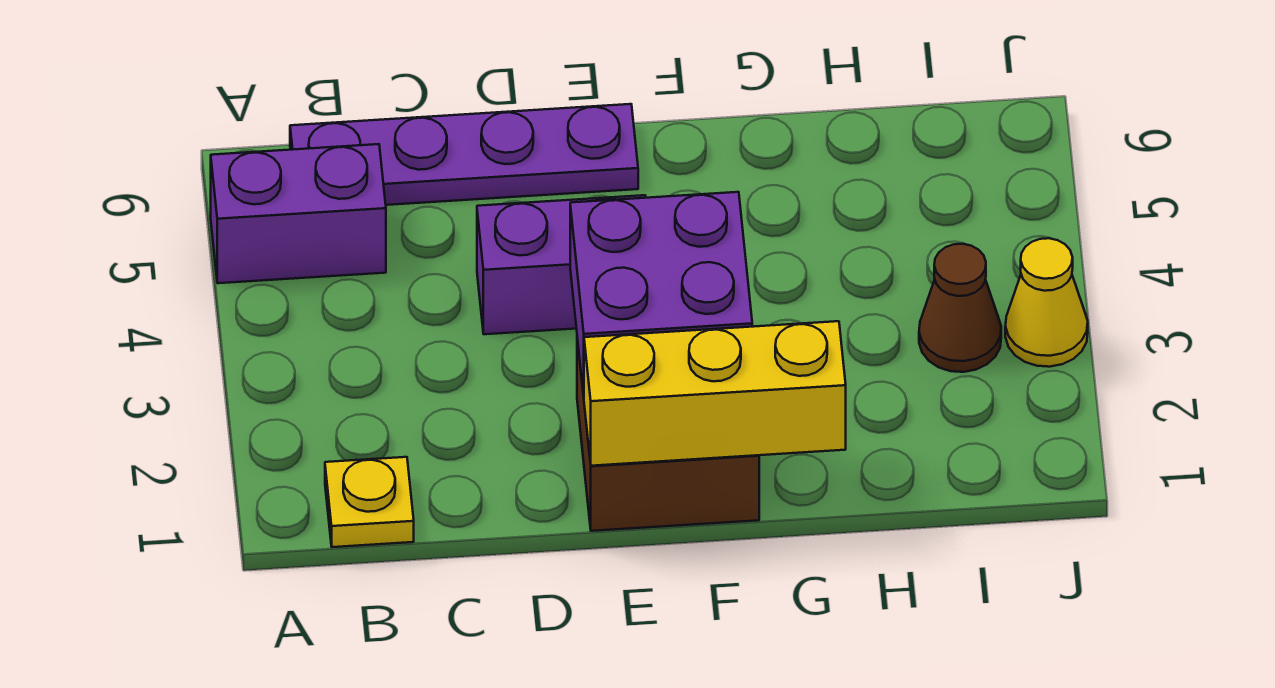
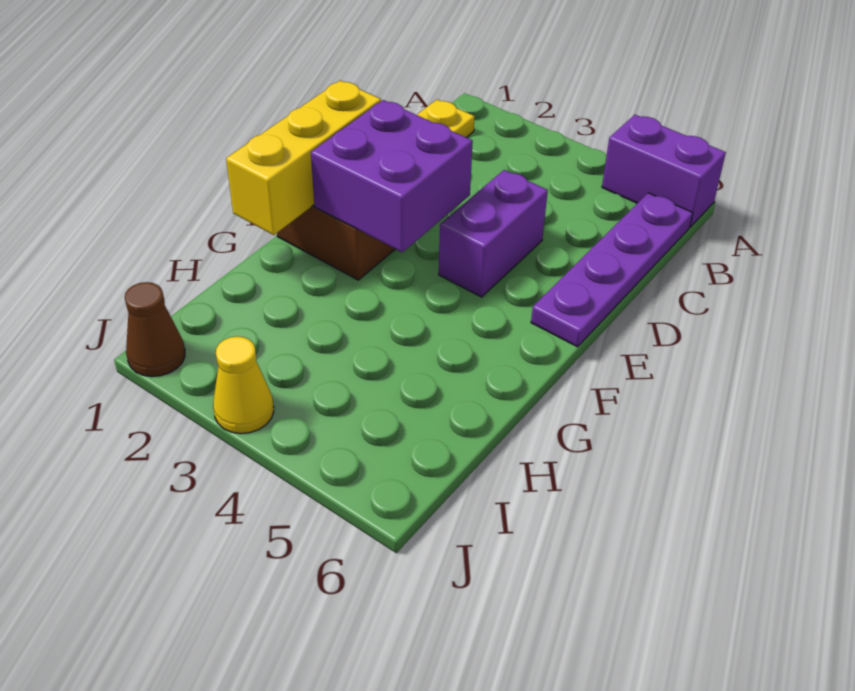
purple 1x2 brick [211,144,386,283] -> purple 1x2 brick turned to [602,115,726,227]
brown 1x1 cone [919,244,1001,372] -> brown 1x1 cone moved to [125,282,185,377]

